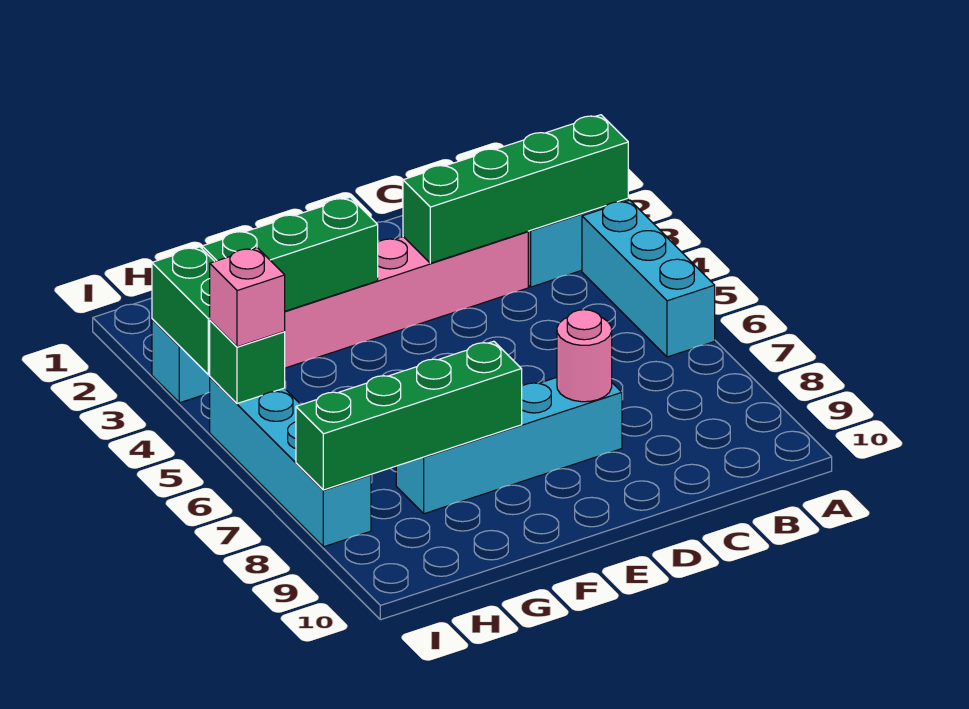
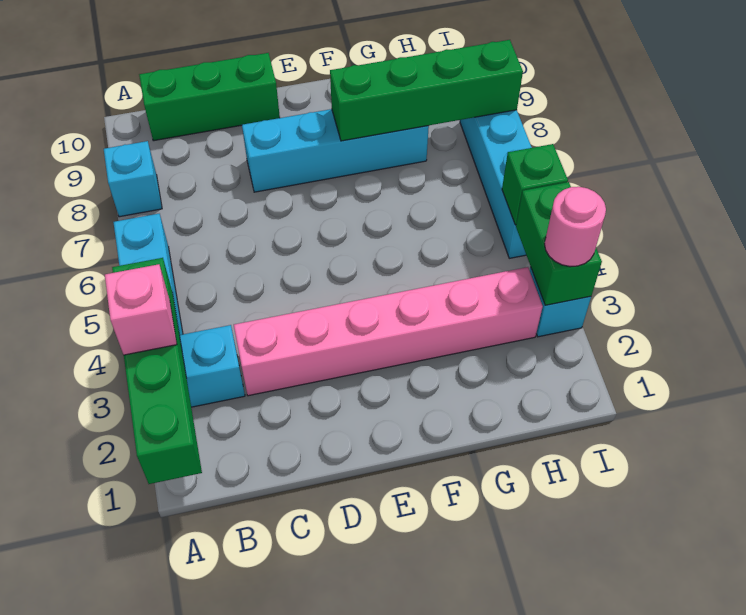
green 1x4 brick [403,115,628,263] -> green 1x4 brick turned to [112,258,202,484]
none -> cyan 1x1 brick [104,141,162,217]
pink 1x1 round brick [557,310,612,402] -> pink 1x1 round brick moved to [545,187,606,267]
green 1x3 brick [202,197,378,311] -> green 1x3 brick moved to [139,53,280,141]
pink 1x1 brick [210,248,285,347] -> pink 1x1 brick moved to [105,264,177,355]

